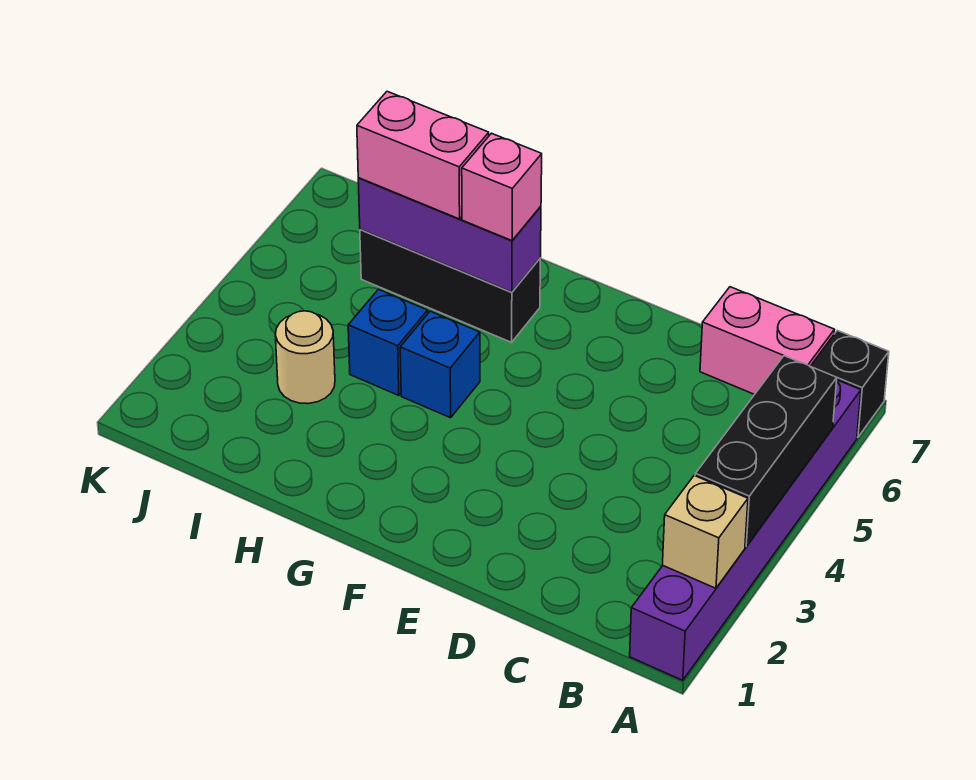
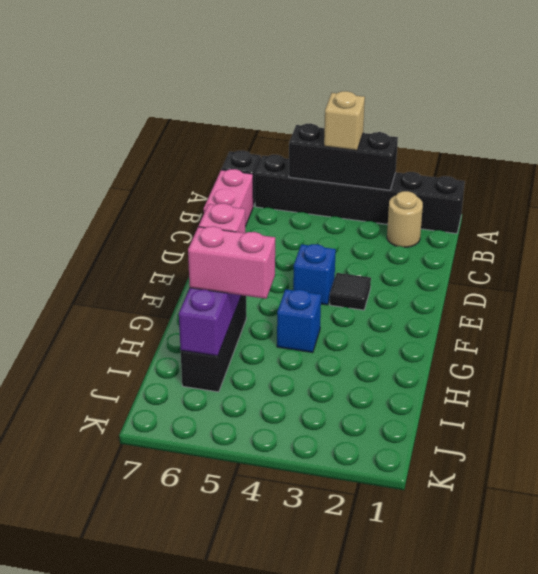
purple 1x6 brick [630,380,861,680] -> black 1x6 brick [255,155,465,234]
tan 1x1 brick [663,476,748,588] -> tan 1x1 brick moved to [324,91,365,150]
none -> black 1x1 tile [330,273,371,310]
blue 1x1 brick [348,289,428,395] -> blue 1x1 brick moved to [293,244,336,305]
pink 1x2 brick [357,91,489,219] -> pink 1x2 brick turned to [188,226,275,299]
tan 1x1 round brick [275,311,335,404] -> tan 1x1 round brick moved to [387,191,423,247]

